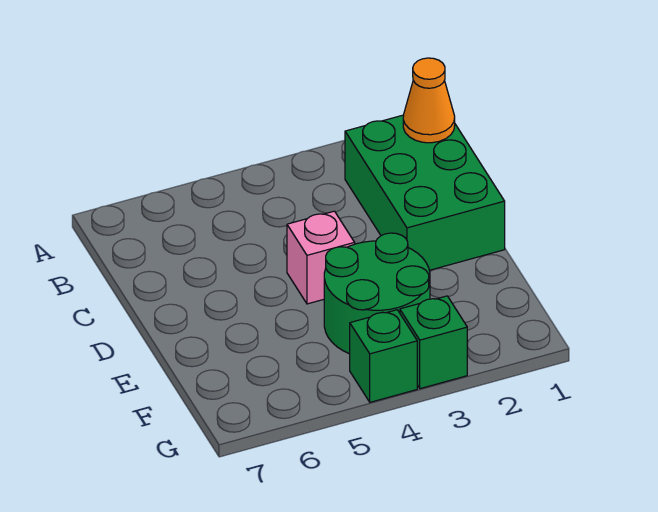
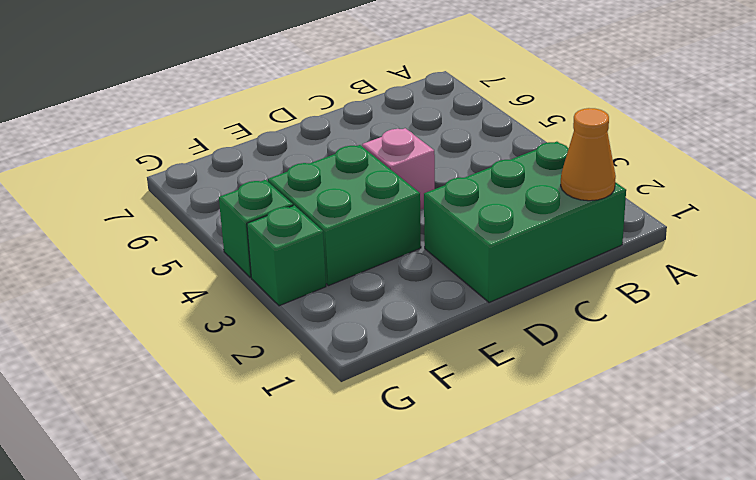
green 2x2 round brick [324,233,430,354] -> green 2x2 brick [268,145,421,286]

